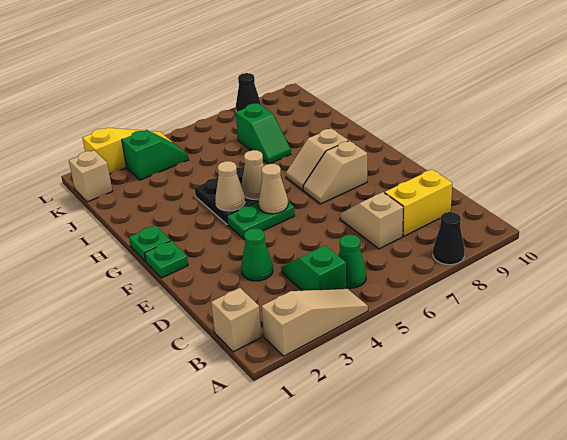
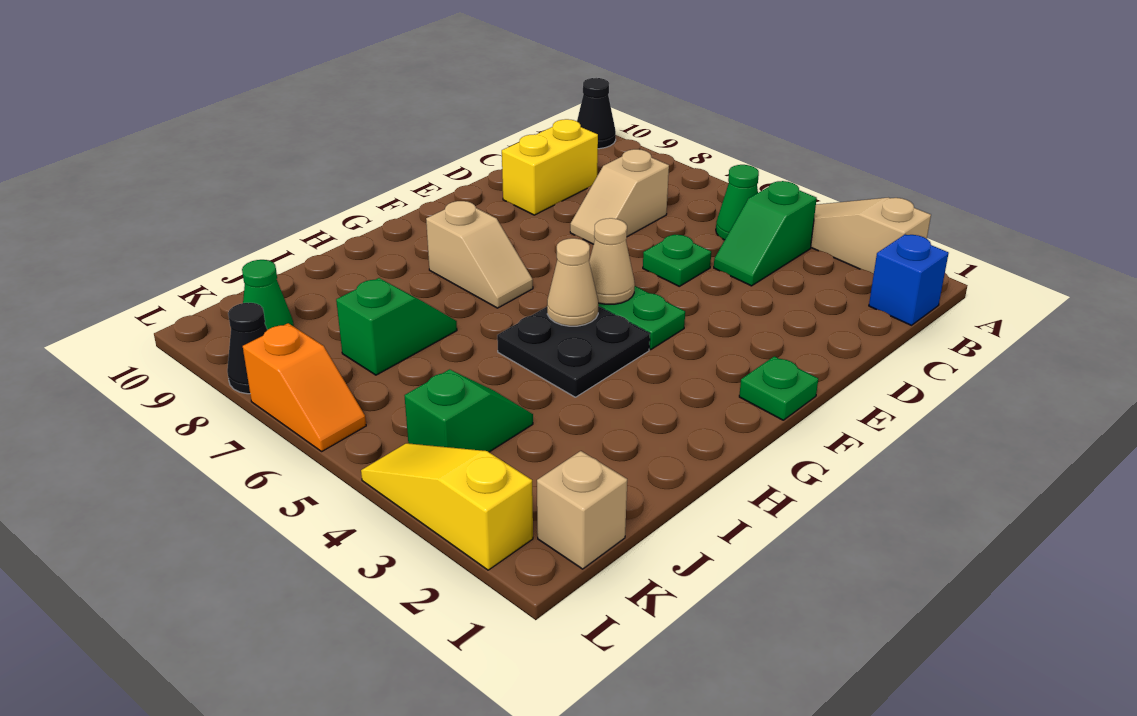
black 1x1 cone [433,212,465,265] -> black 1x1 cone moved to [577,78,616,149]
tan 1x1 brick [211,288,262,352] -> blue 1x1 brick [869,234,949,325]
yellow 1x2 brick [385,170,452,236] -> yellow 1x2 brick turned to [502,119,598,215]
green 1x1 cone [241,228,273,281] -> green 1x1 cone moved to [242,260,294,330]
tan 1x2 slope [303,141,367,204] -> none
green 1x1 plate [129,225,171,261] -> green 1x1 plate moved to [643,234,711,286]
tan 1x1 cone [215,161,245,211] -> none
green 1x2 slope [122,130,188,180] -> green 1x2 slope turned to [404,369,533,452]
none -> orange 1x2 slope [243,323,366,451]

